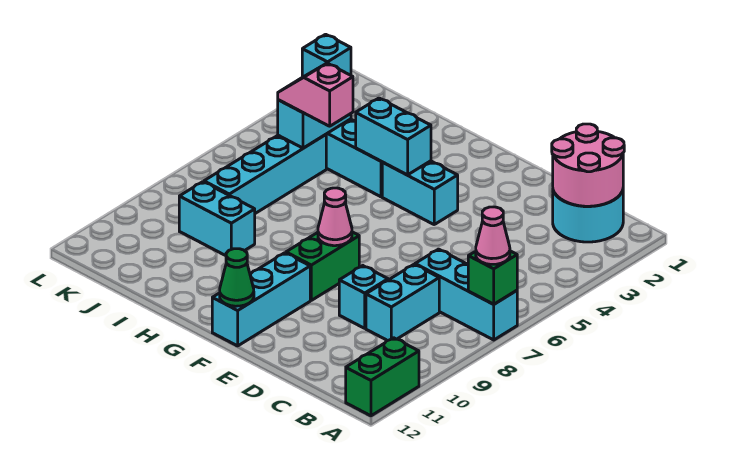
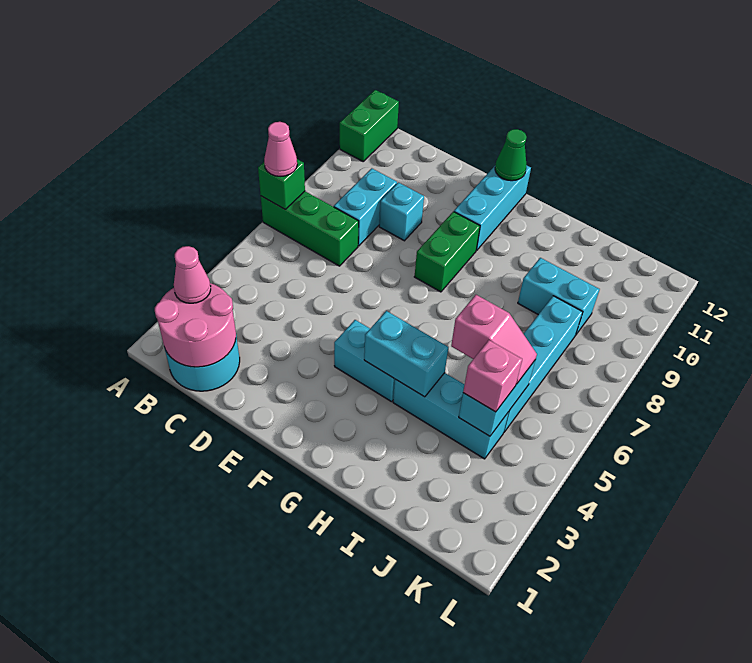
cyan 1x3 brick [415,249,517,340] -> green 1x3 brick [261,191,359,266]
pink 1x1 cone [318,188,352,246] -> pink 1x1 cone moved to [174,246,211,303]
cyan 1x1 brick [302,34,351,77] -> pink 1x1 brick [463,340,522,412]

